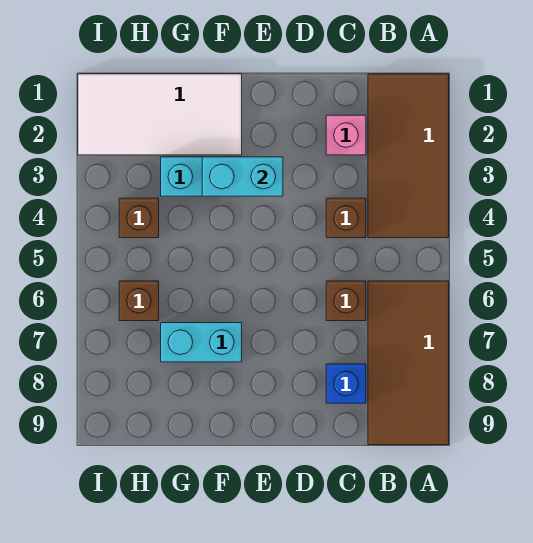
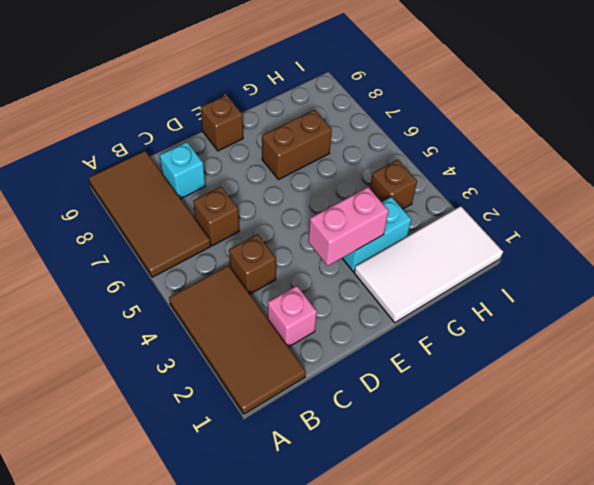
blue 1x1 brick [326,364,366,403] -> cyan 1x1 brick [160,142,205,199]
cyan 1x2 brick [202,157,283,196] -> pink 1x2 brick [308,187,388,266]
cyan 1x2 brick [161,323,242,362] -> brown 1x2 brick [262,110,332,180]
brown 1x1 brick [119,281,159,321] -> brown 1x1 brick moved to [200,95,243,151]

